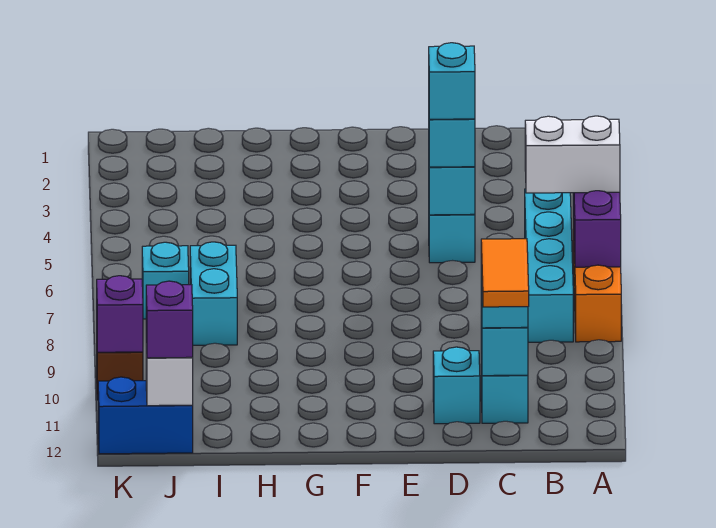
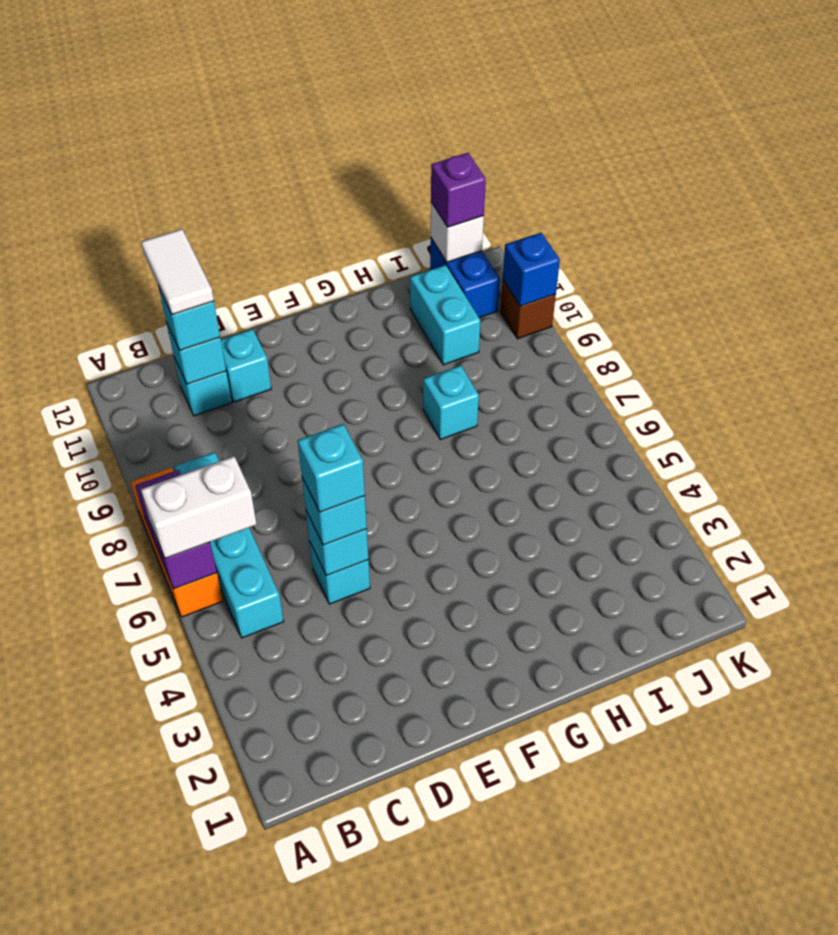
orange 1x2 tile [481,239,529,307] -> white 1x2 tile [141,229,214,315]
cyan 1x2 brick [190,242,237,345] -> cyan 1x2 brick moved to [410,265,480,365]
cyan 1x1 brick [142,242,189,319] -> cyan 1x1 brick moved to [423,365,479,439]
blue 1x2 brick [98,377,193,454] -> blue 1x2 brick turned to [430,238,500,318]
purple 1x1 brick [97,276,143,352] -> blue 1x1 brick [503,233,560,306]

